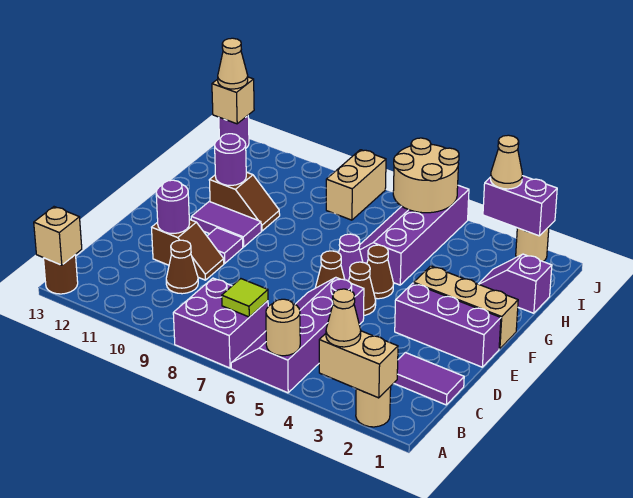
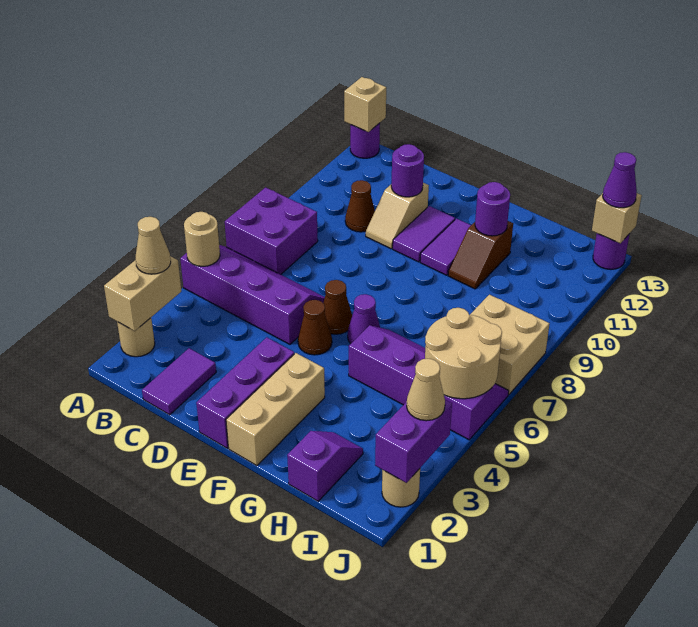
brown 1x1 round brick [44,254,78,294] -> purple 1x1 round brick [350,123,380,158]
lime 1x1 tile [222,279,268,317] -> none
brown 1x2 slope [152,219,224,280] -> tan 1x2 slope [366,183,429,249]
purple 1x1 tile [207,228,243,263] -> purple 1x2 tile [393,206,455,262]
brown 1x1 cone [367,245,394,299] -> none
tan 1x2 brick [326,150,386,220] -> tan 2x2 brick [470,295,550,395]
tan 1x1 cone [218,38,248,89] -> purple 1x1 cone [603,152,637,208]

